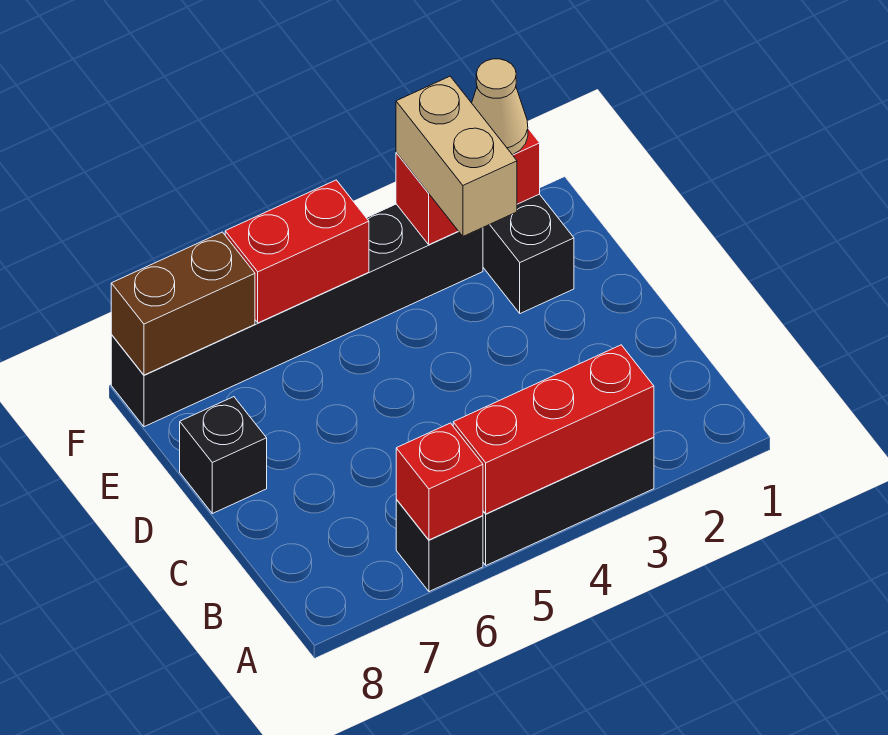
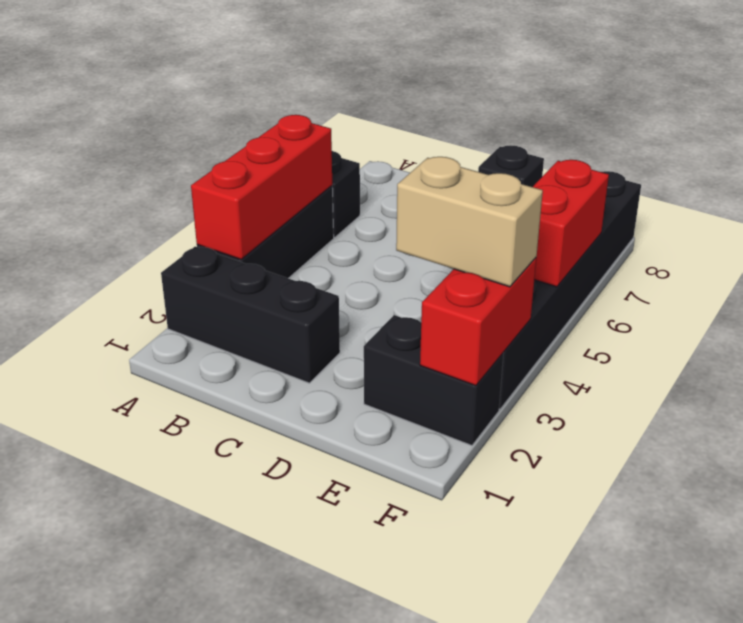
none -> black 1x3 brick [161,246,340,383]
red 1x1 brick [396,423,483,540] -> none
tan 1x1 cone [472,59,528,155] -> none
brown 1x2 brick [111,232,255,375] -> none

